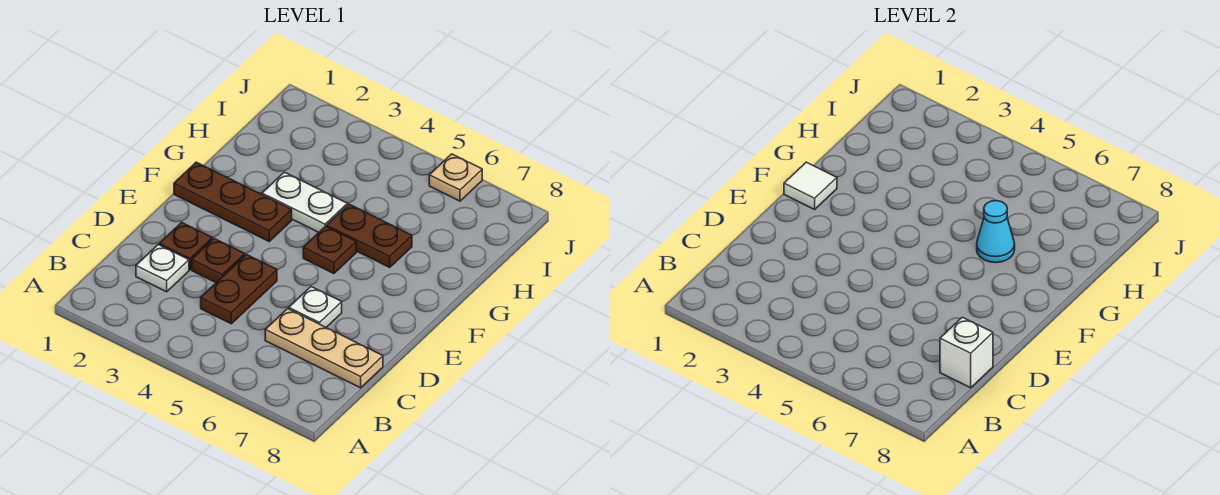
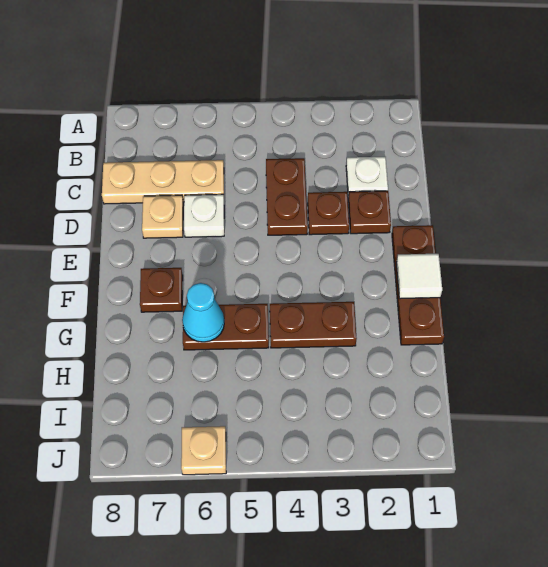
white 1x1 brick [940,317,993,388] -> none
none -> tan 1x1 plate [142,195,183,238]
brown 1x3 plate [174,162,292,241] -> brown 1x3 plate turned to [392,225,444,345]
brown 1x1 plate [303,226,356,274] -> brown 1x1 plate moved to [140,268,183,312]
white 1x2 plate [262,172,347,232] -> brown 1x2 plate [270,302,357,348]

